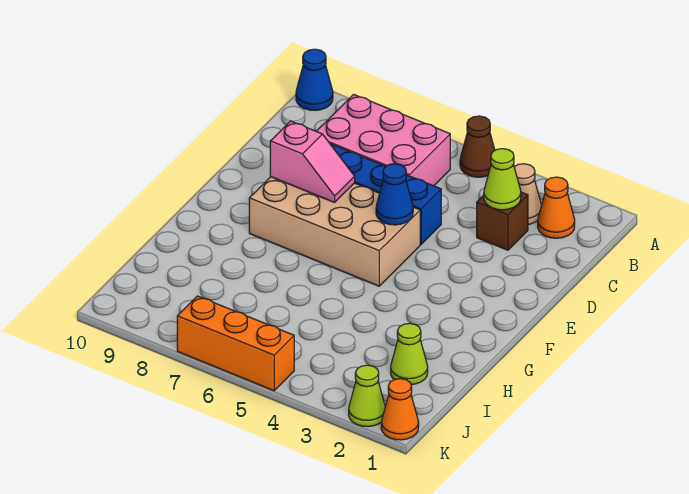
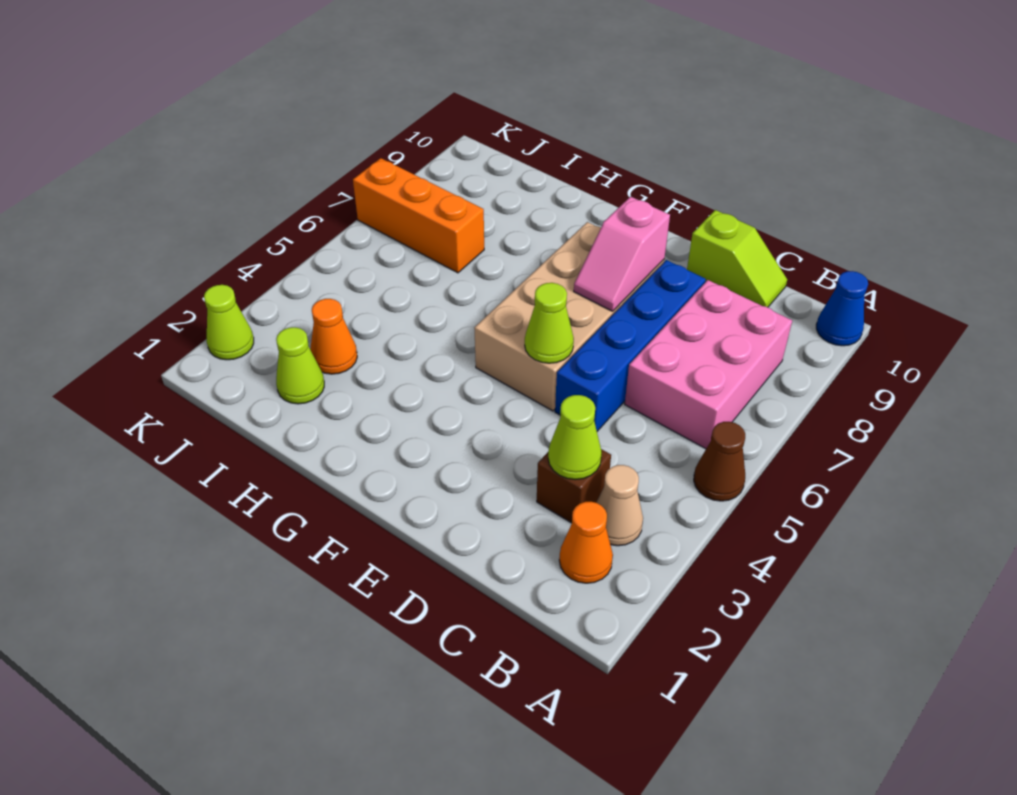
none -> lime 1x2 slope [687,210,787,307]
blue 1x1 cone [376,164,413,225] -> lime 1x1 cone [525,283,574,363]
orange 1x1 cone [381,379,419,440] -> orange 1x1 cone moved to [310,299,357,374]
orange 1x3 brick [177,296,294,391] -> orange 1x3 brick turned to [353,158,484,273]

